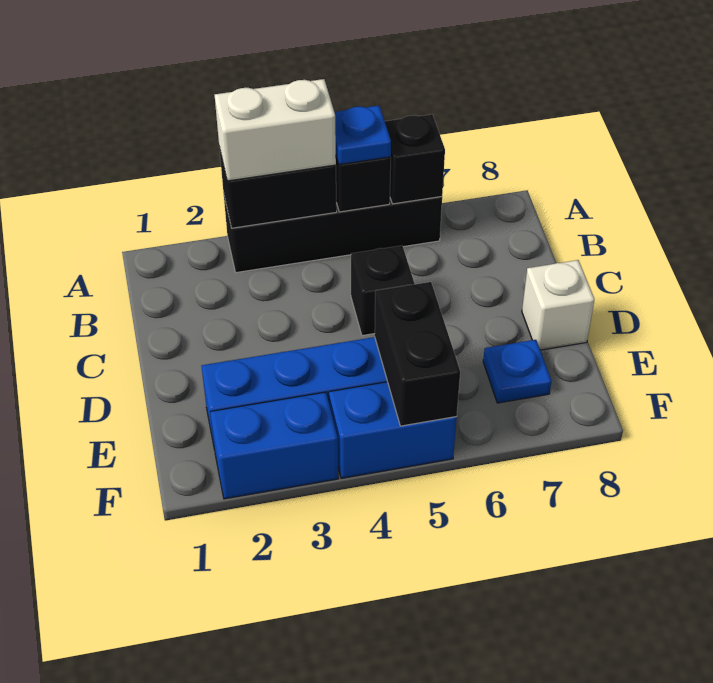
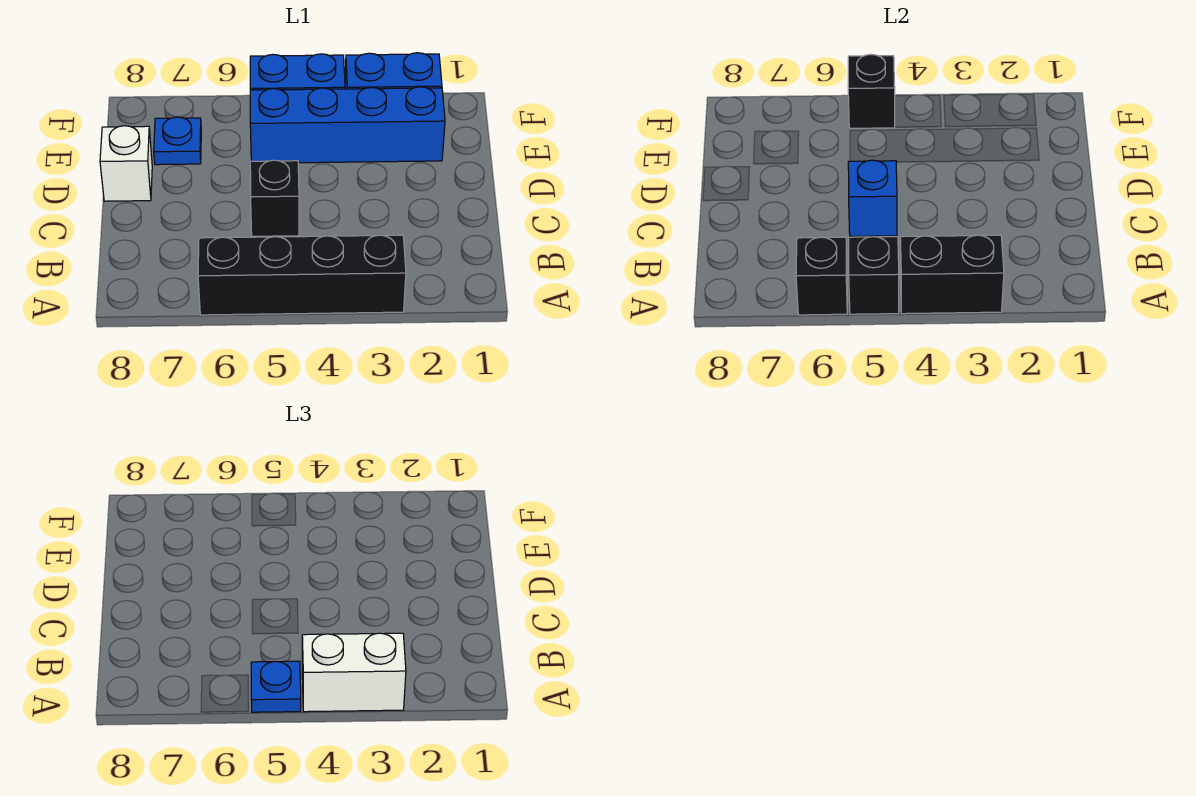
none -> blue 1x1 brick [848,160,897,236]
black 1x2 brick [375,282,460,426] -> black 1x1 brick [848,55,895,128]

